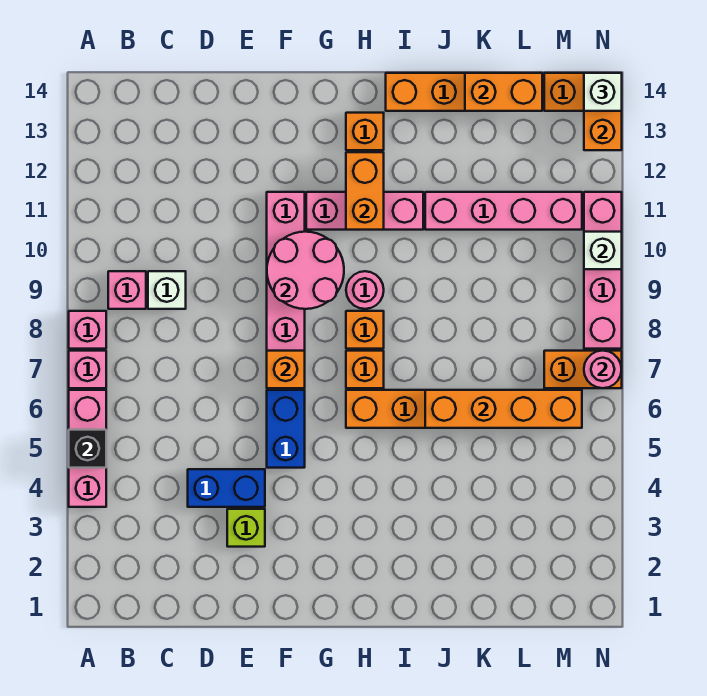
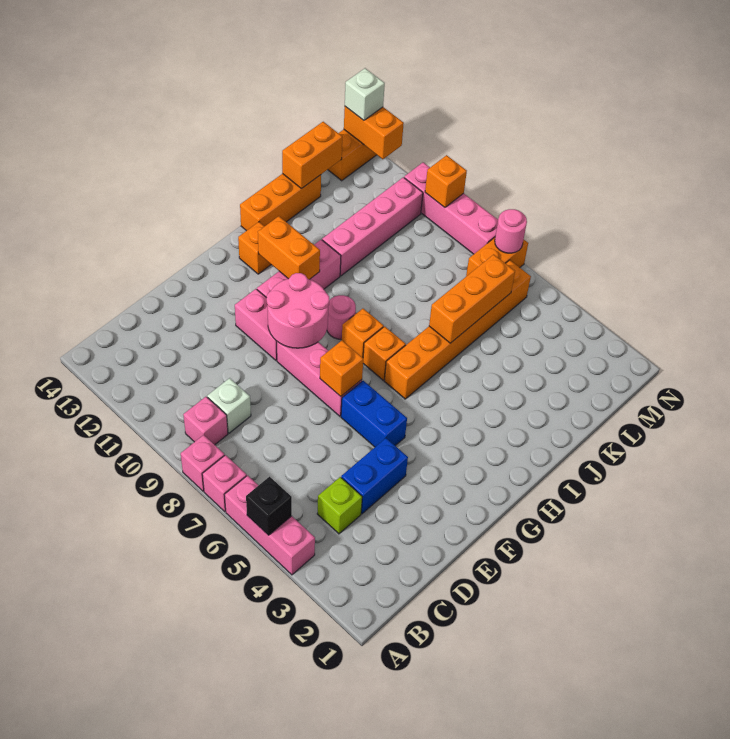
lime 1x1 brick [227,509,265,547] -> lime 1x1 brick moved to [317,477,362,534]
orange 1x4 brick [425,390,582,428] -> orange 1x3 brick [429,254,515,343]
white 1x1 brick [584,232,622,269] -> orange 1x1 brick [425,155,467,207]

